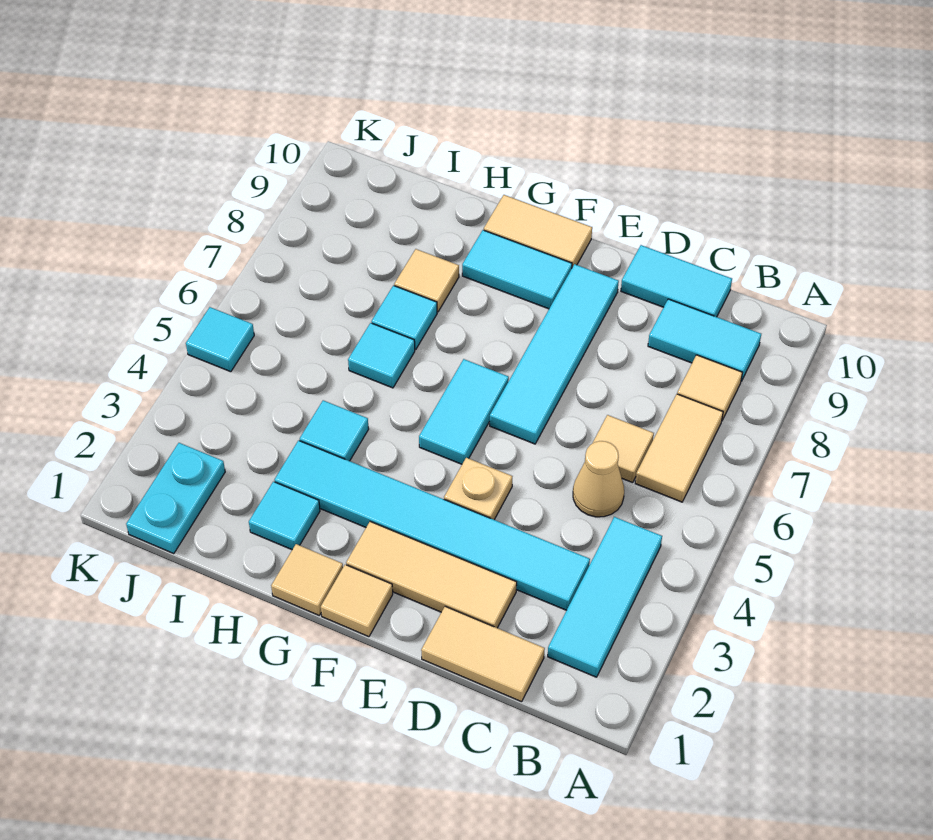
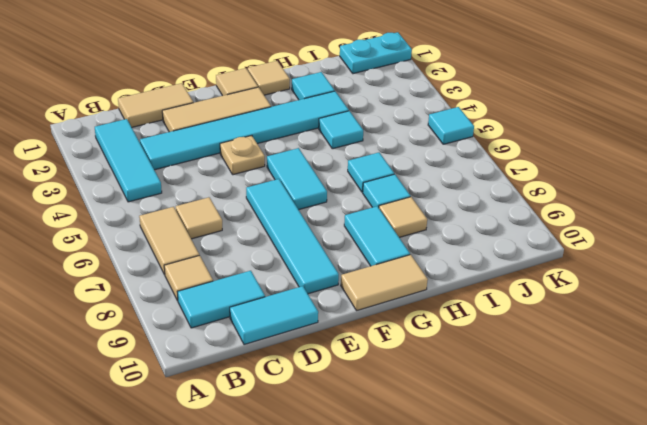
tan 1x1 cone [573,441,624,517] -> none
cyan 1x2 tile [462,230,572,309] -> cyan 1x2 tile turned to [344,206,410,266]
cyan 1x2 plate [126,443,225,554] -> cyan 1x2 plate turned to [340,32,412,74]

